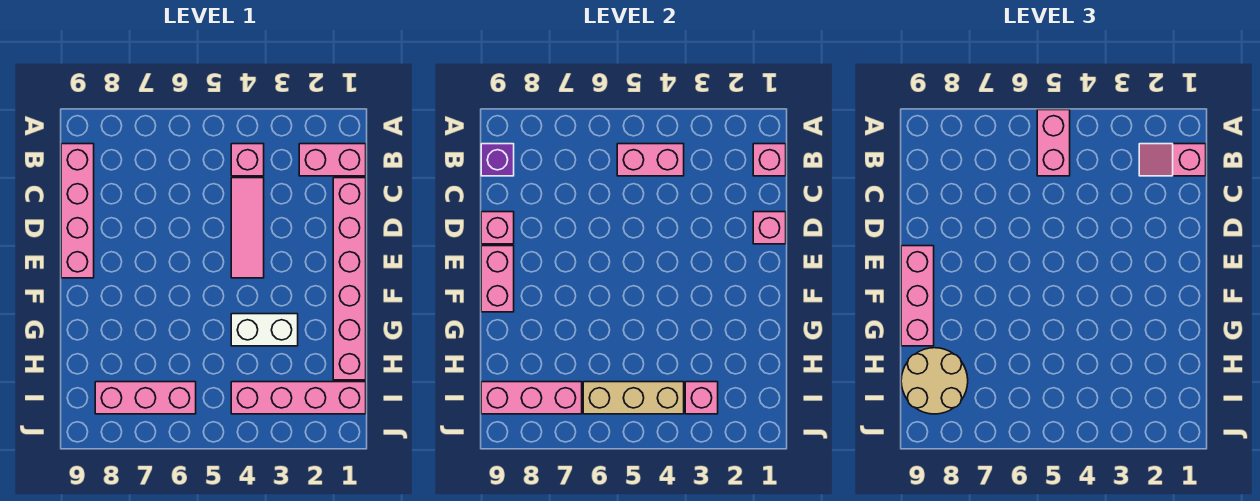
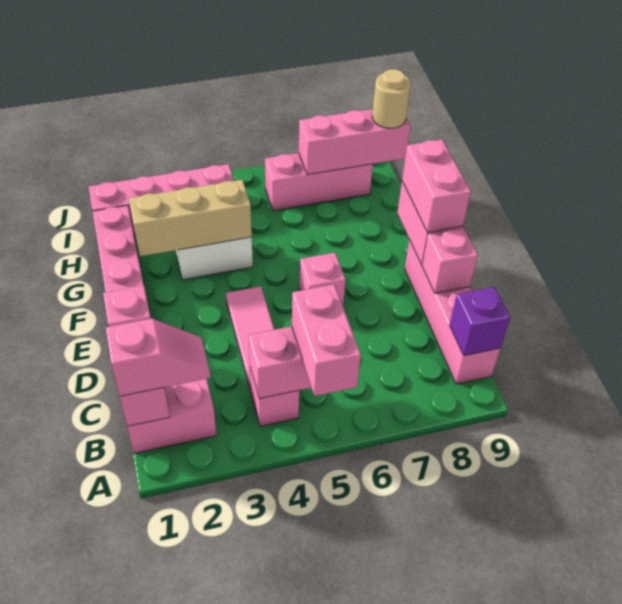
pink 1x3 brick [901,246,934,346] -> pink 1x2 brick [402,140,471,232]
tan 2x2 round brick [901,348,968,414] -> tan 1x1 round brick [372,69,411,128]
pink 1x1 brick [685,382,718,414] -> pink 1x1 brick moved to [299,253,346,305]
tan 1x3 brick [583,382,684,414] -> tan 1x3 brick moved to [129,180,252,256]

